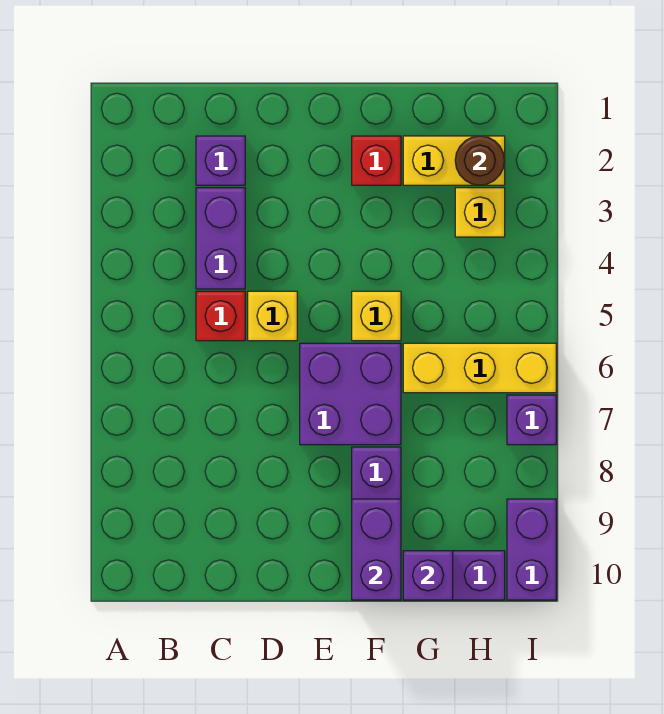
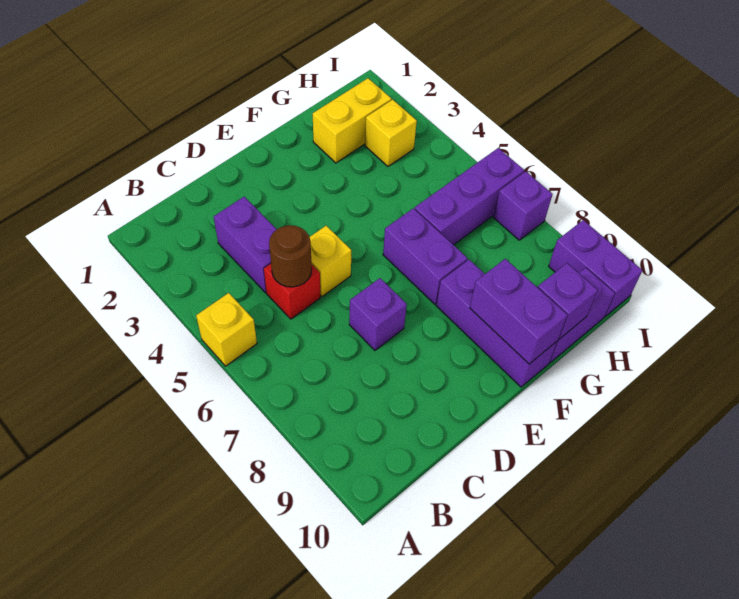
purple 1x1 brick [196,136,245,185] -> purple 1x1 brick moved to [349,278,407,350]
purple 2x2 brick [300,343,401,445] -> purple 1x2 brick [383,208,468,305]
red 1x1 brick [352,136,401,185] -> none
yellow 1x1 brick [352,291,401,341] -> yellow 1x1 brick moved to [196,293,257,366]
yellow 1x3 brick [403,343,556,393] -> purple 1x3 brick [415,148,524,245]
brown 1x1 round brick [455,136,505,185] -> brown 1x1 round brick moved to [269,225,312,287]

